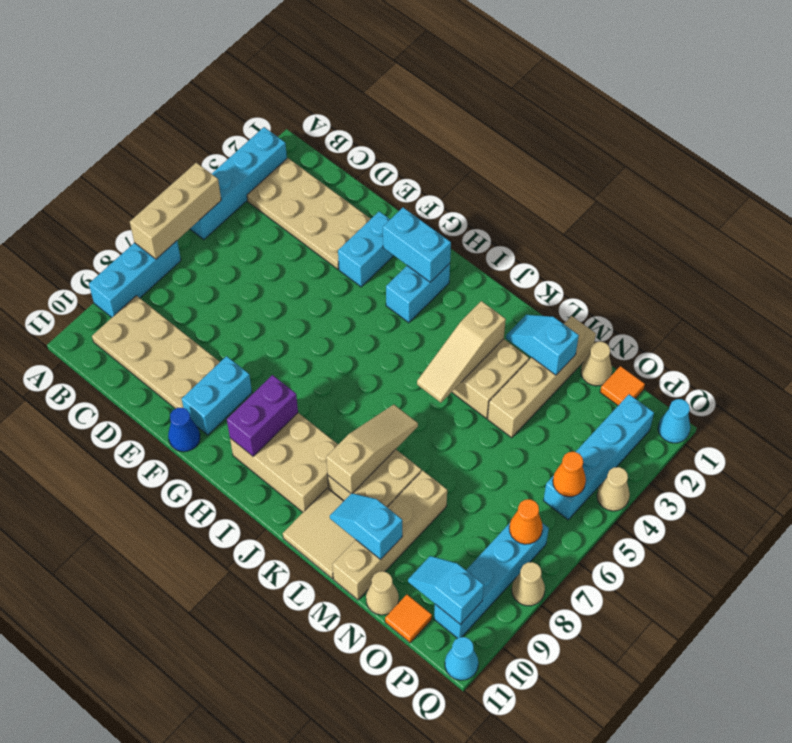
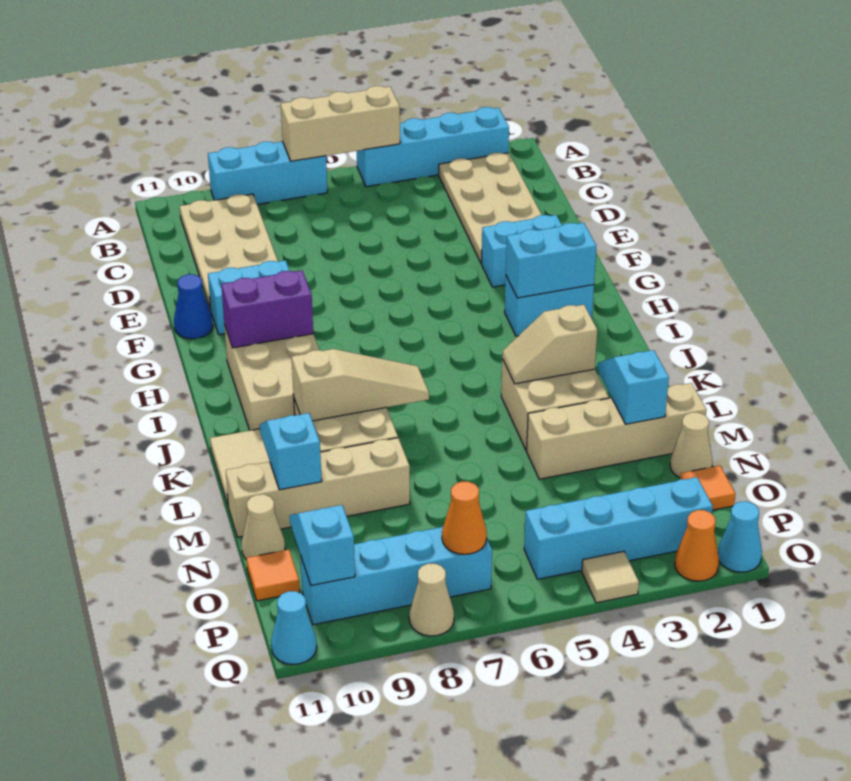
cyan 1x2 brick [383,208,451,282] -> cyan 1x2 brick turned to [506,223,596,298]
tan 1x3 slope [417,301,506,403] -> tan 1x2 slope [502,305,597,384]
orange 1x1 cone [553,452,586,497] -> orange 1x1 cone moved to [675,510,719,581]
tan 1x1 cone [597,467,630,511] -> tan 1x1 tile [582,551,639,603]

